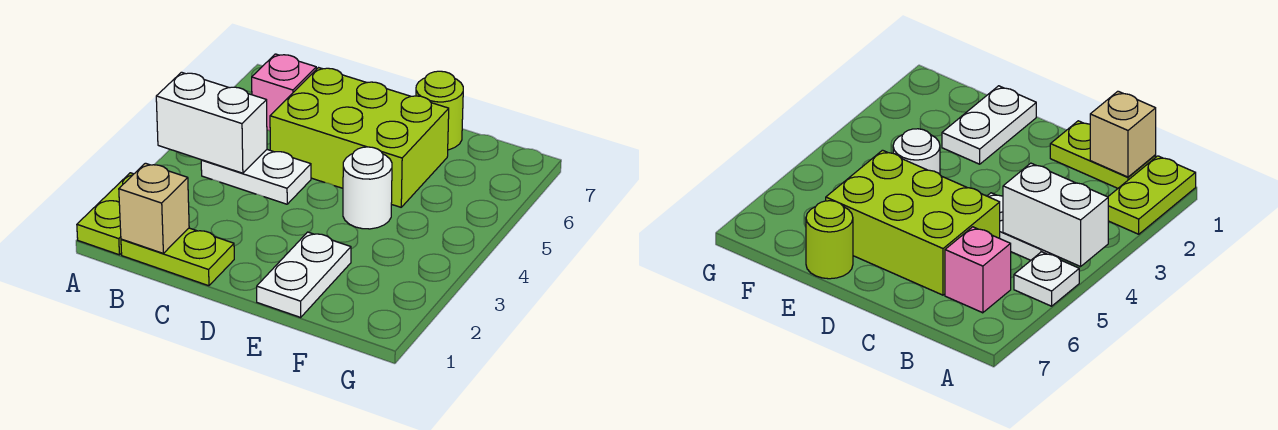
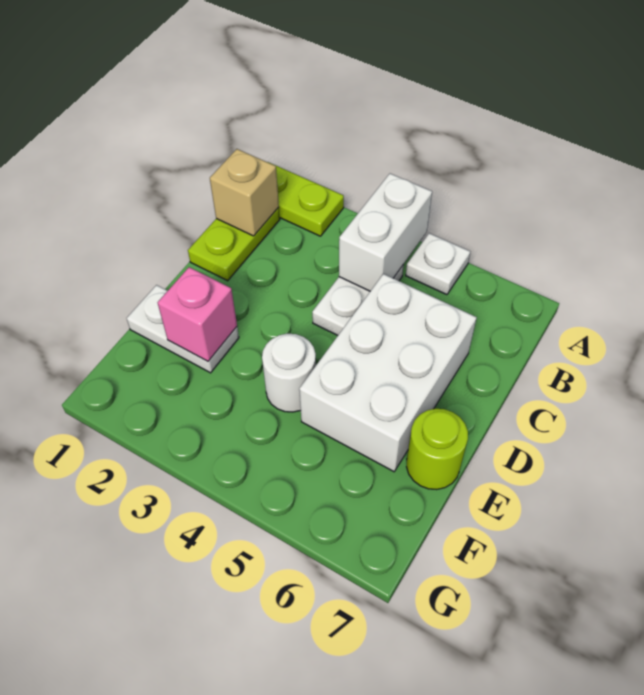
pink 1x1 brick [252,54,316,131] -> pink 1x1 brick moved to [158,267,237,361]
lime 2x3 brick [270,68,449,207] -> white 2x3 brick [299,274,477,471]

